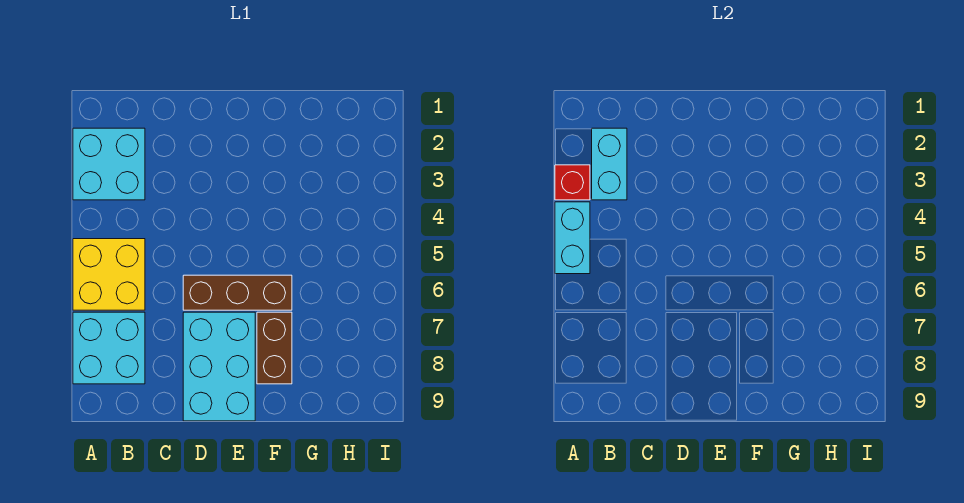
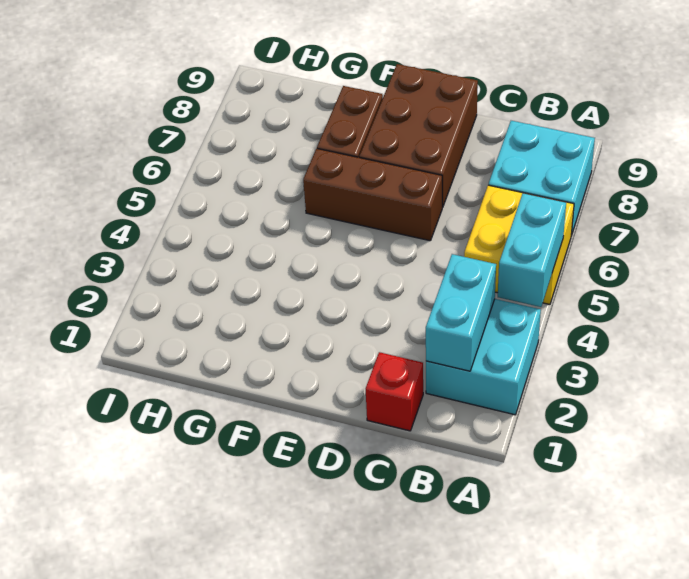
red 1x1 brick [555,165,590,200] -> red 1x1 brick moved to [366,352,423,431]
cyan 2x3 brick [183,312,255,421] -> brown 2x3 brick [359,64,478,207]

